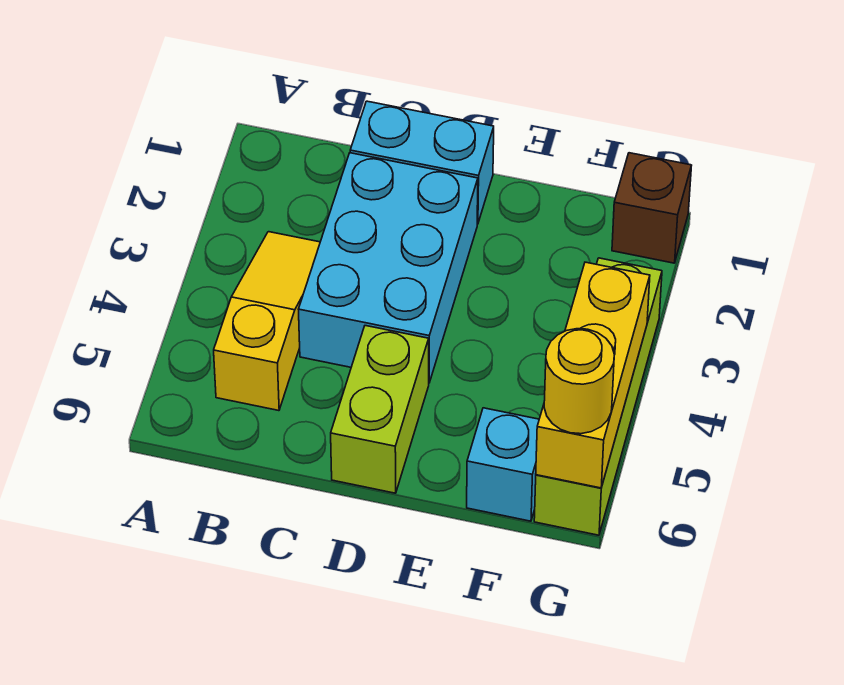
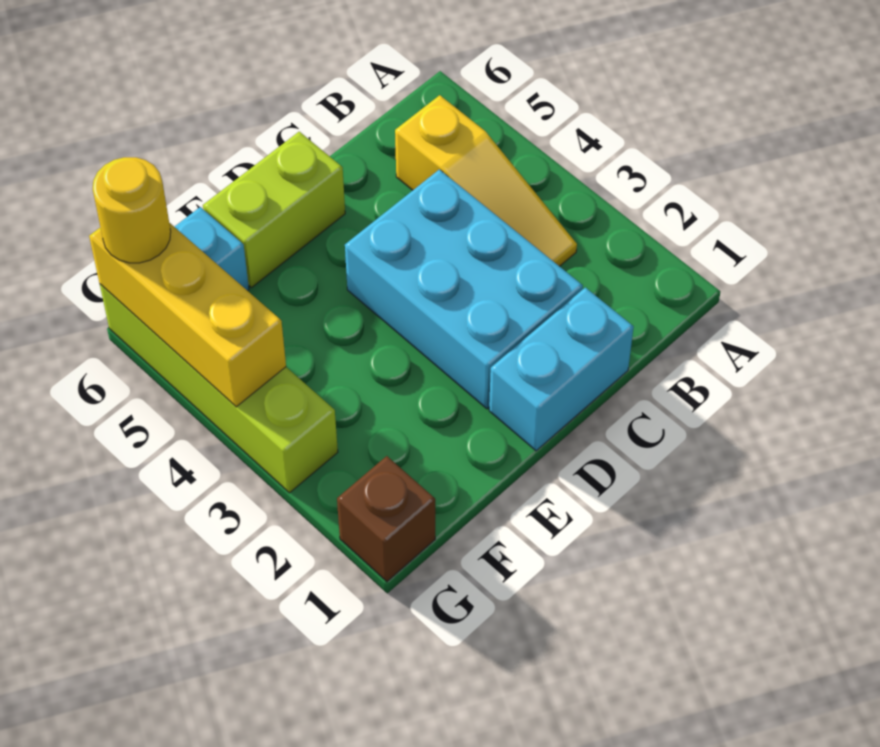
lime 1x2 brick [331,326,429,493] -> lime 1x2 brick turned to [203,132,345,288]

